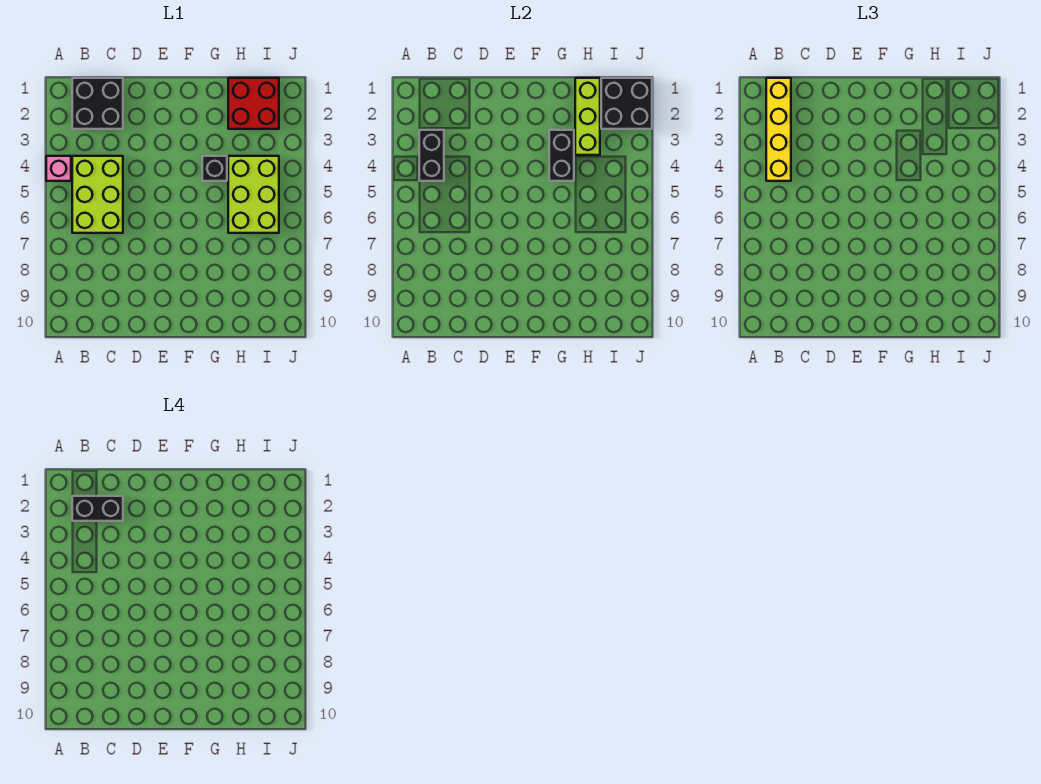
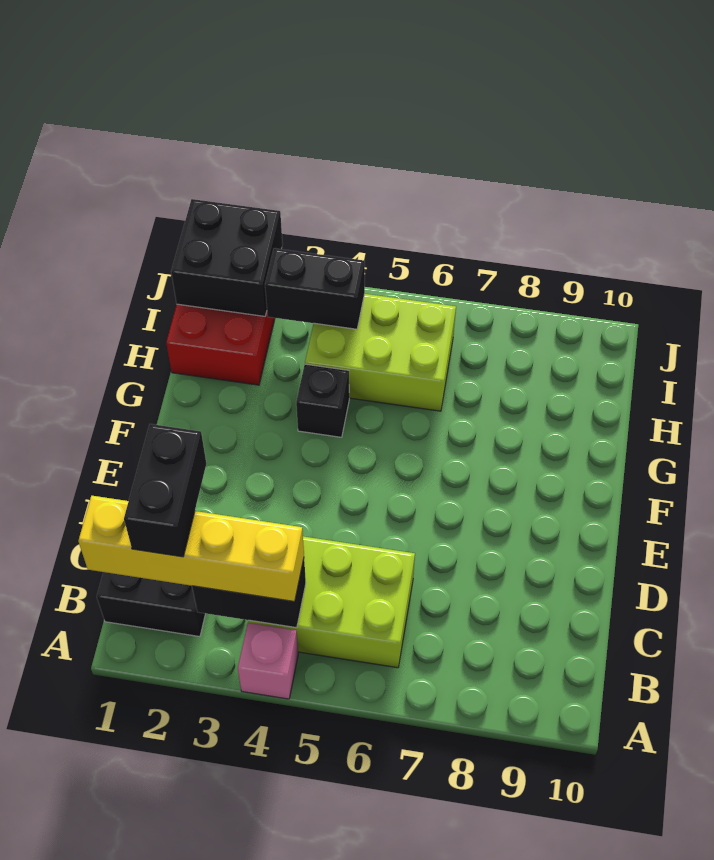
black 1x2 brick [549,130,574,181] -> black 1x2 brick moved to [265,248,365,329]
lime 1x3 brick [575,78,600,155] -> none

